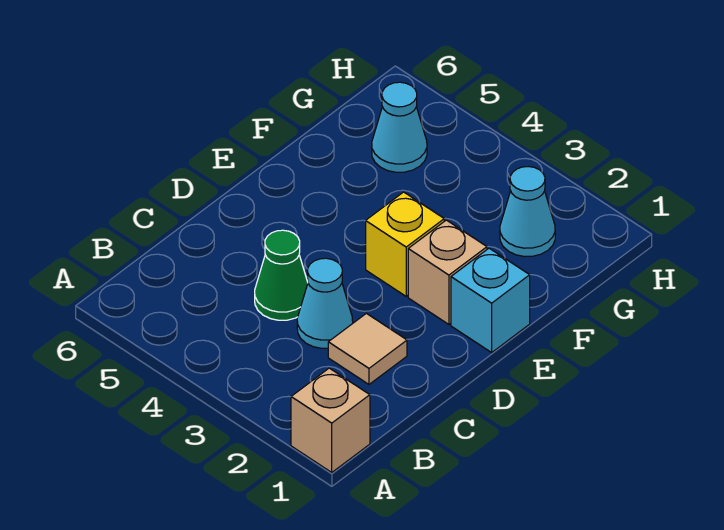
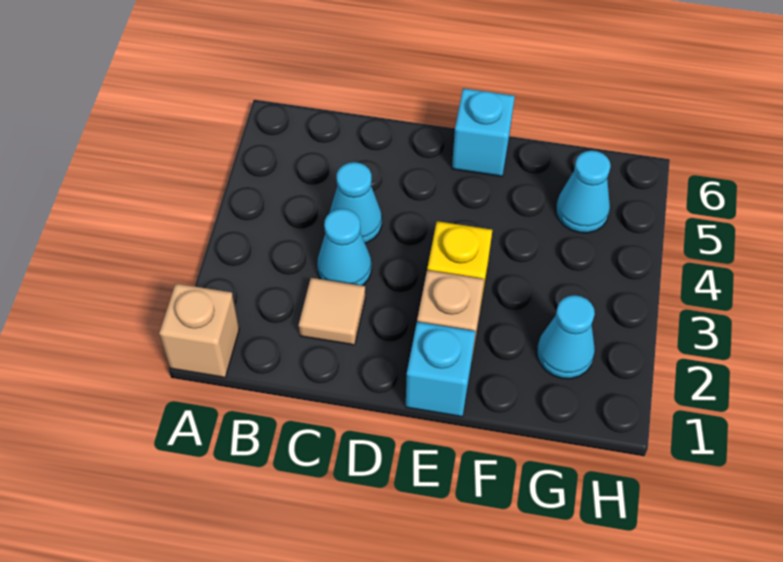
green 1x1 cone [255,230,308,320] -> cyan 1x1 cone [329,162,382,243]
none -> cyan 1x1 brick [452,88,515,177]

